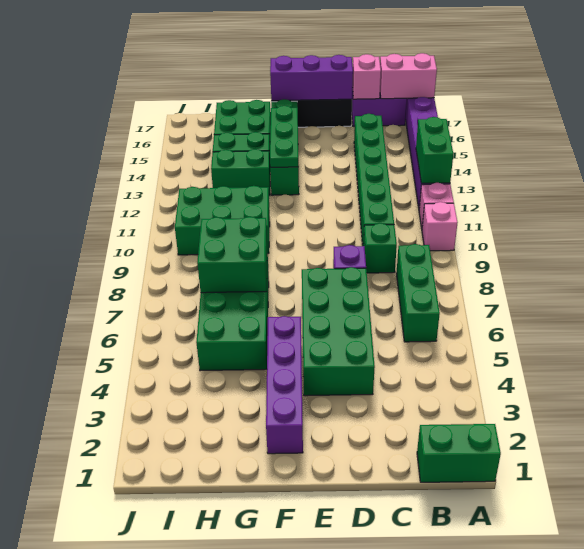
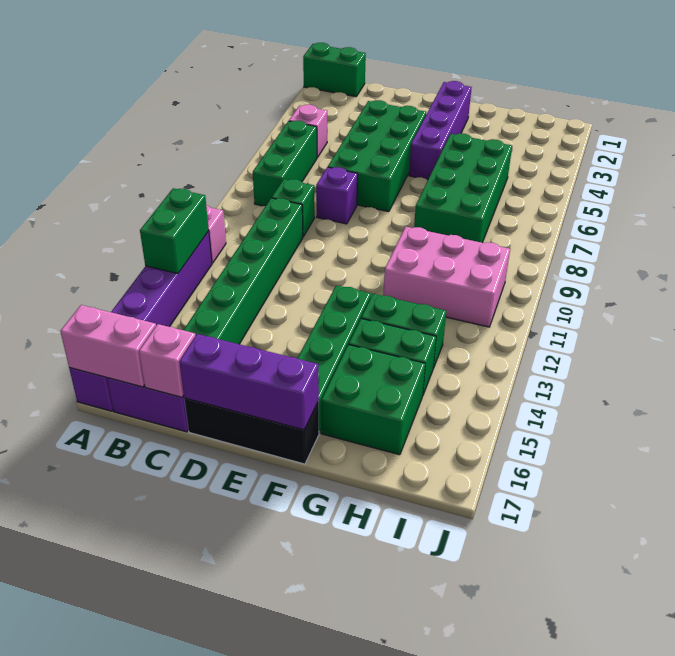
pink 1x1 brick [422,202,458,251] -> pink 1x1 brick moved to [289,105,327,158]
green 1x3 plate [270,106,298,167] -> none
green 2x2 brick [197,217,267,293] -> none
green 2x3 brick [175,186,270,255] -> pink 2x3 brick [384,227,510,327]

